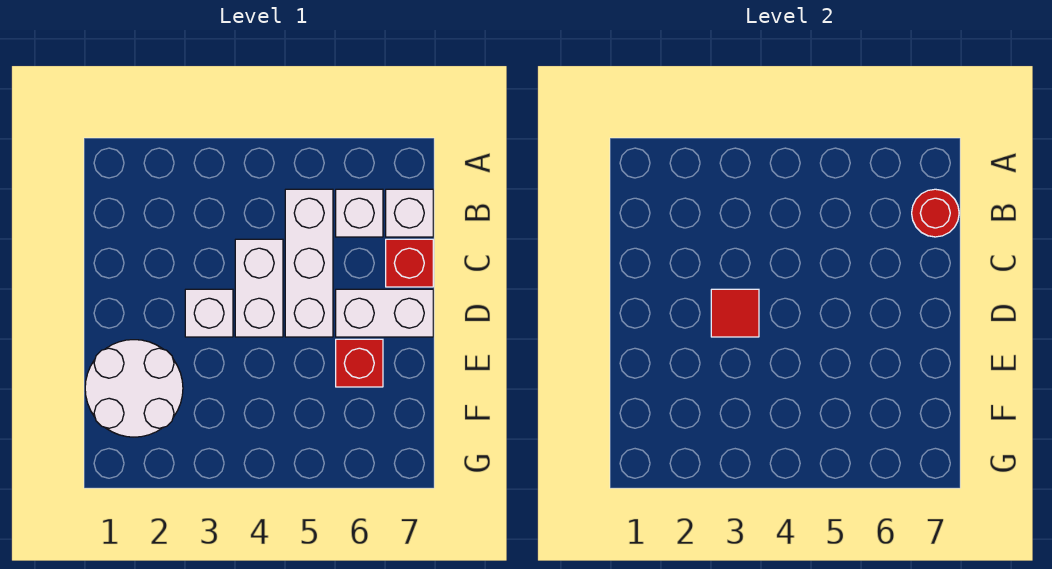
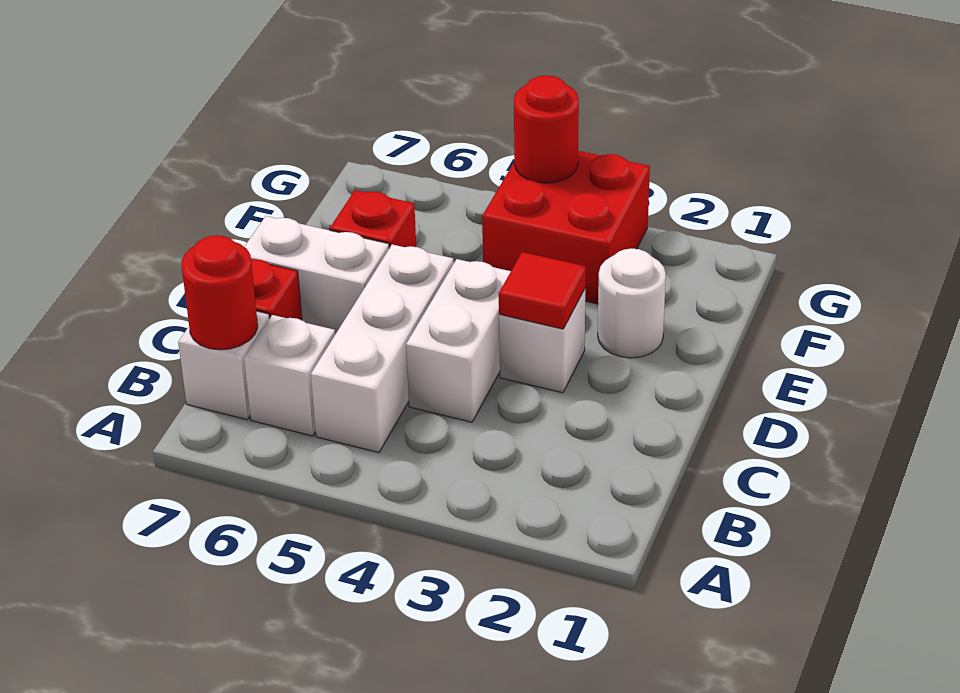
white 2x2 round brick [85,340,183,437] -> white 1x1 round brick [598,249,666,358]
none -> red 2x2 brick [482,151,650,304]
none -> red 1x1 round brick [514,76,579,183]

